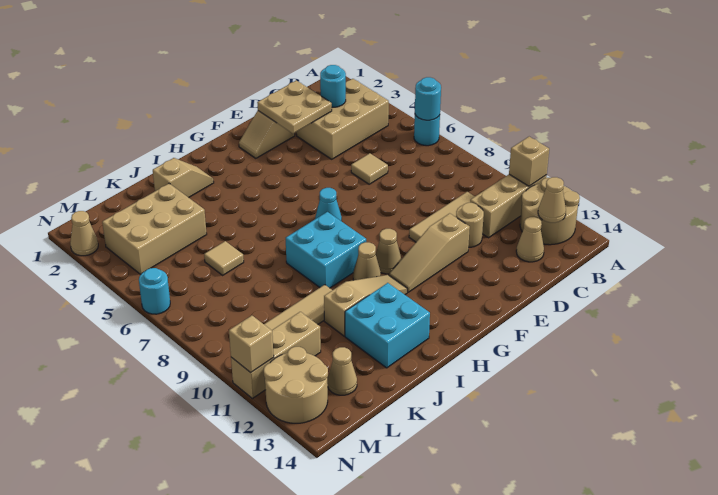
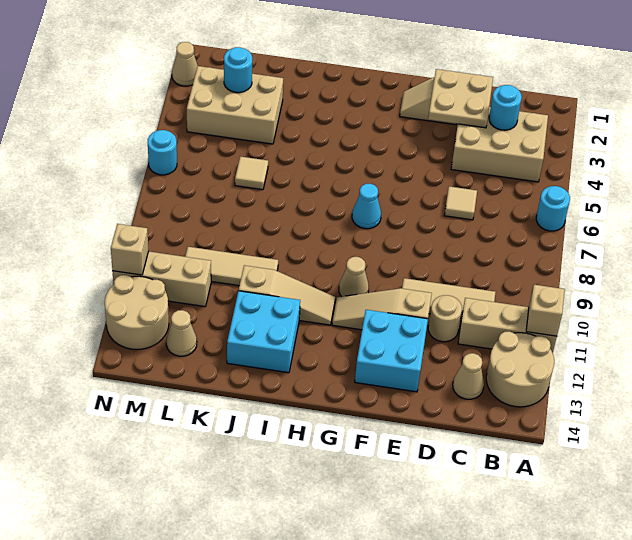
cyan 1x1 round brick [415,77,441,120] -> cyan 1x1 round brick moved to [224,47,252,93]
tan 1x1 cone [538,177,566,223] -> none
cyan 2x2 brick [286,212,366,288] -> cyan 2x2 brick moved to [355,310,428,392]
tan 1x1 cone [353,242,381,280] -> none
tan 1x2 slope [153,158,214,198] -> none

